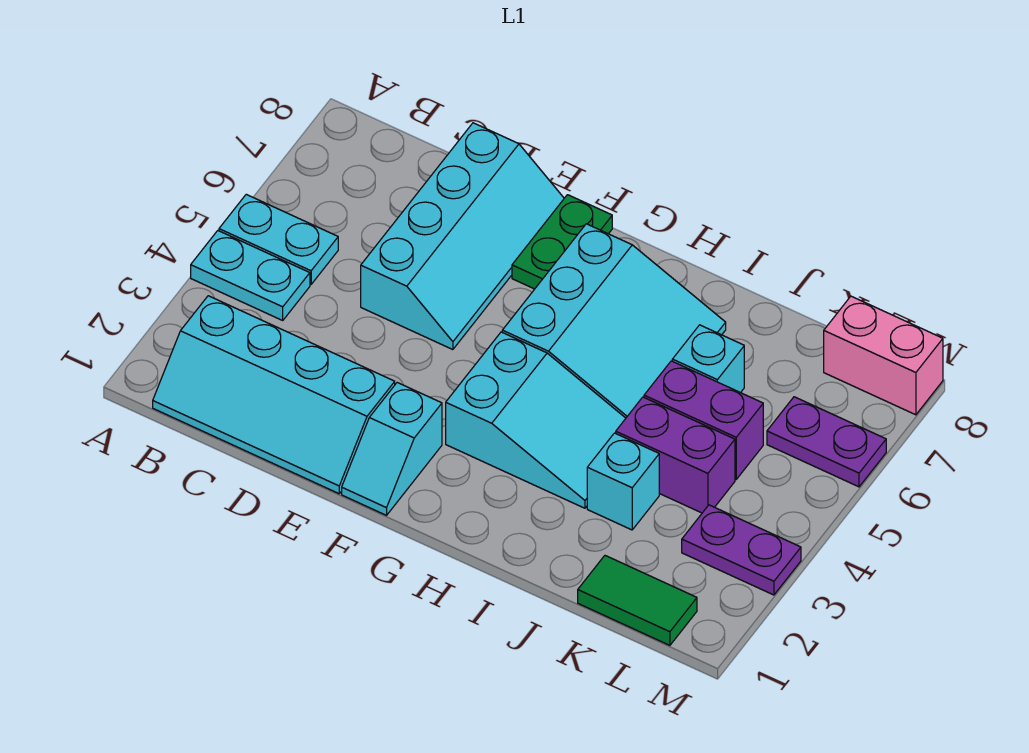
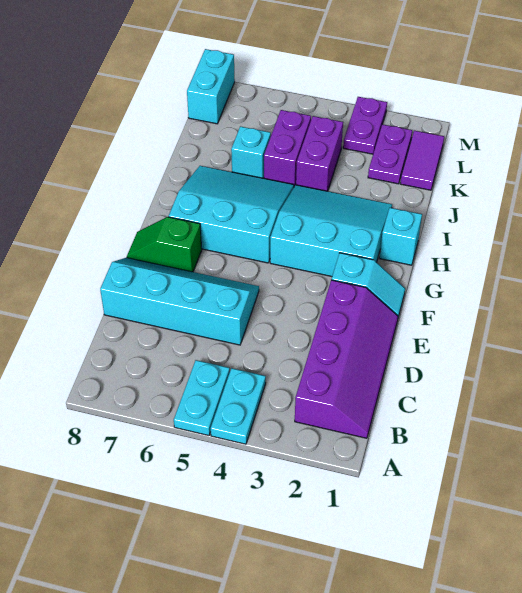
cyan 2x4 slope [153,296,395,494] -> purple 2x4 slope [295,280,398,438]
green 1x2 plate [512,195,612,289] -> green 1x2 slope [127,217,202,272]
cyan 2x3 slope [446,332,626,508] -> cyan 3x3 slope [270,185,392,276]
cyan 1x1 brick [587,433,659,530] -> cyan 1x1 brick moved to [380,208,422,265]
green 1x2 tile [578,556,697,645] -> purple 1x2 tile [400,131,444,190]
purple 1x2 plate [767,397,886,487] -> purple 1x2 plate moved to [368,124,412,184]
pink 1x2 brick [824,296,943,415] -> cyan 1x2 brick [187,49,235,124]

